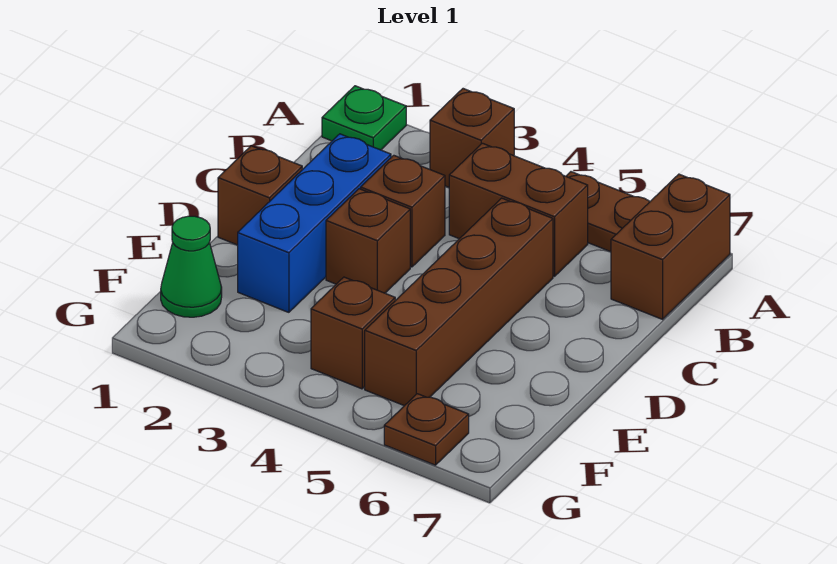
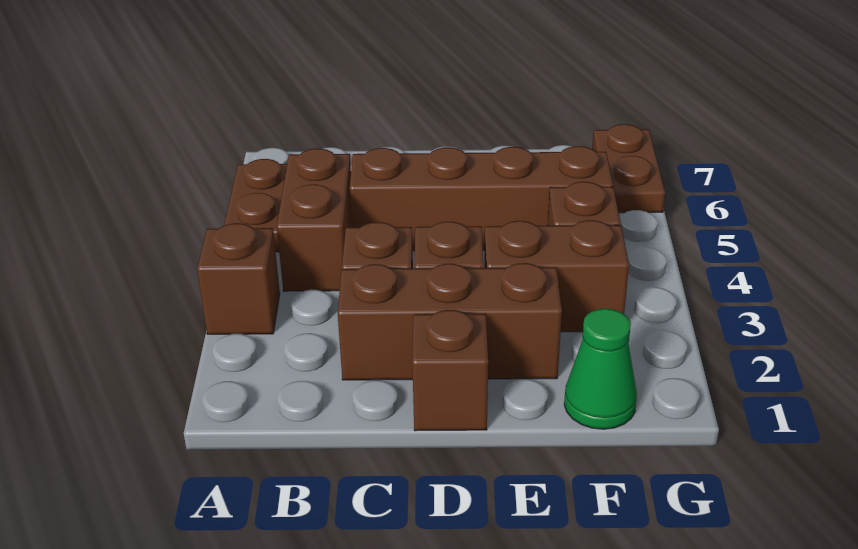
green 1x1 plate [322,86,406,150] -> none
brown 1x2 brick [611,174,730,319] -> brown 1x2 brick moved to [484,220,629,332]
blue 1x3 brick [238,134,391,312] -> brown 1x3 brick [338,263,562,380]
brown 1x1 plate [384,394,469,465] -> brown 1x2 plate [592,124,665,213]

